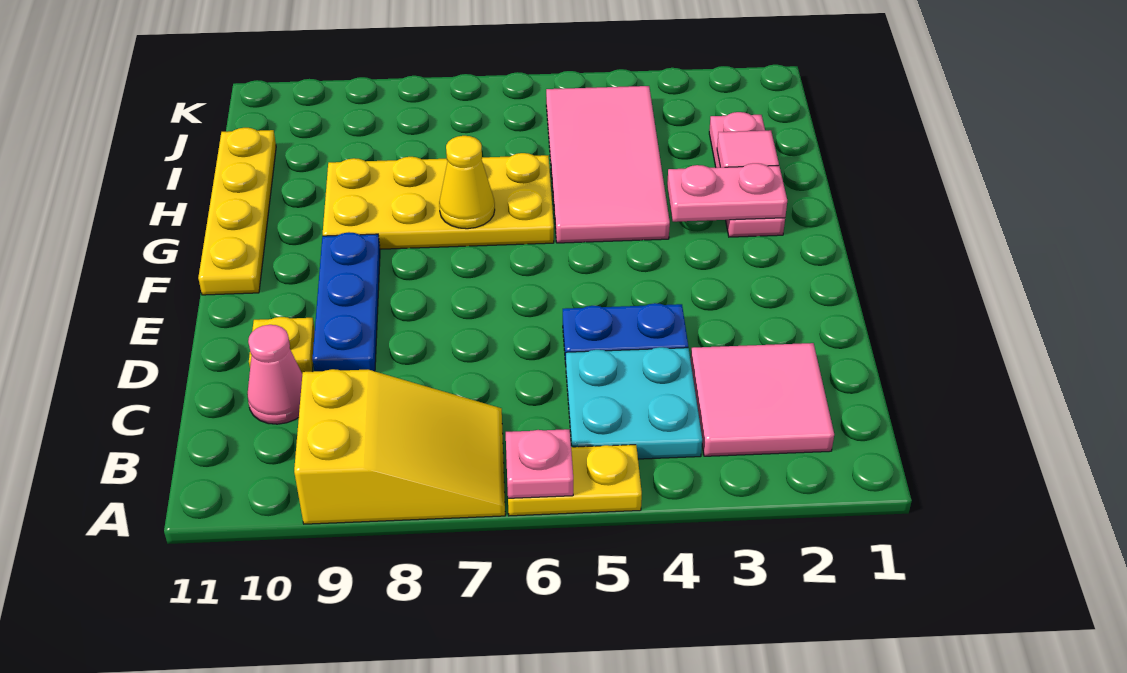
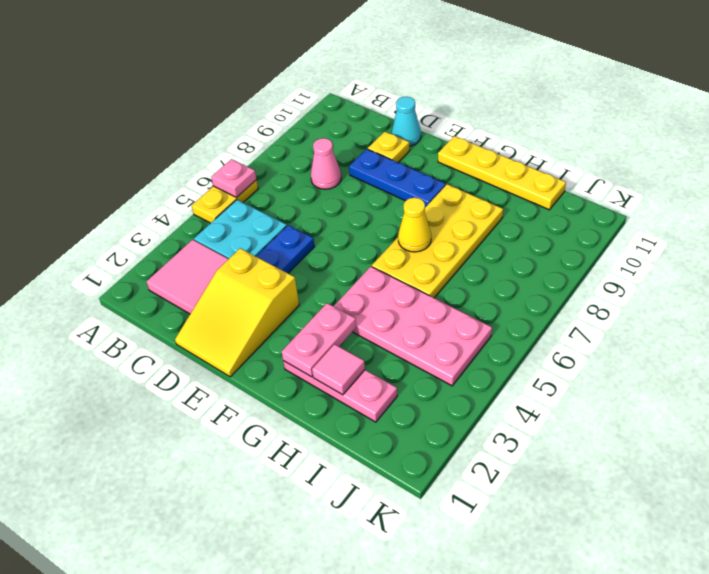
yellow 2x3 slope [294,369,505,524] -> yellow 2x3 slope moved to [175,248,299,377]
pink 1x1 cone [247,325,302,424] -> pink 1x1 cone moved to [311,138,341,189]
none -> cyan 1x1 cone [392,97,421,146]
pink 2x4 tile [546,86,670,243] -> pink 2x4 plate [334,267,492,386]

